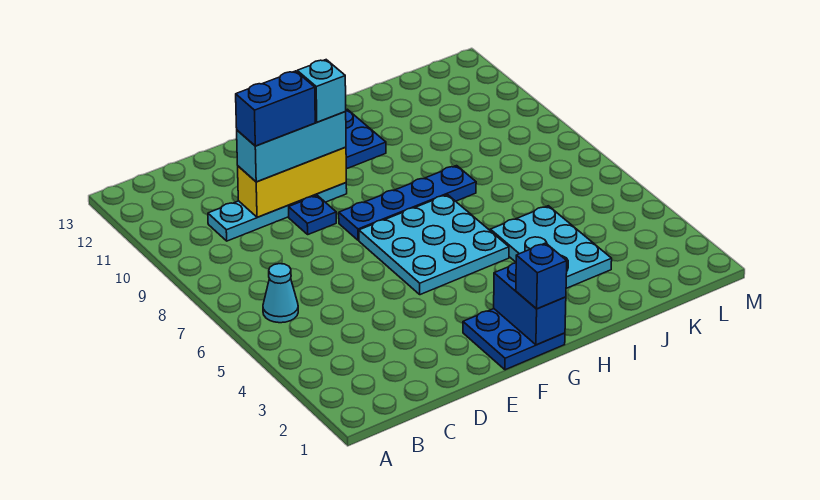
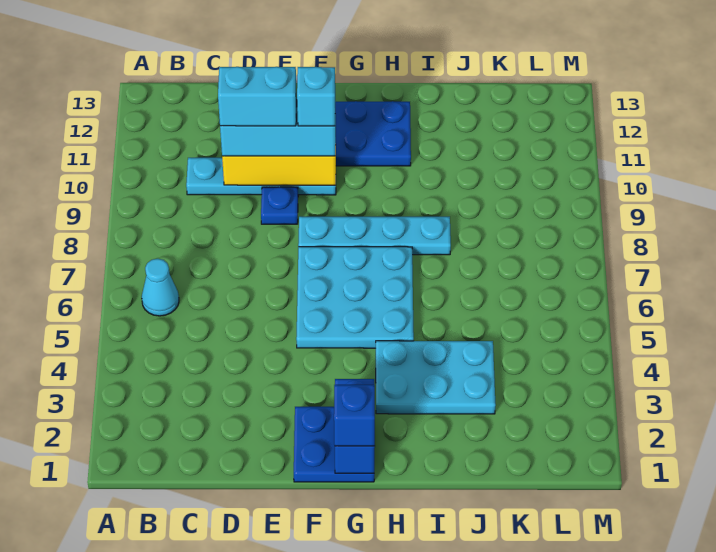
blue 1x2 brick [236,71,315,146] -> cyan 1x2 brick [218,67,297,126]
blue 1x4 plate [339,166,476,240] -> cyan 1x4 plate [298,217,451,255]
cyan 2x3 plate [490,206,612,288] -> cyan 2x3 plate turned to [376,341,496,414]

